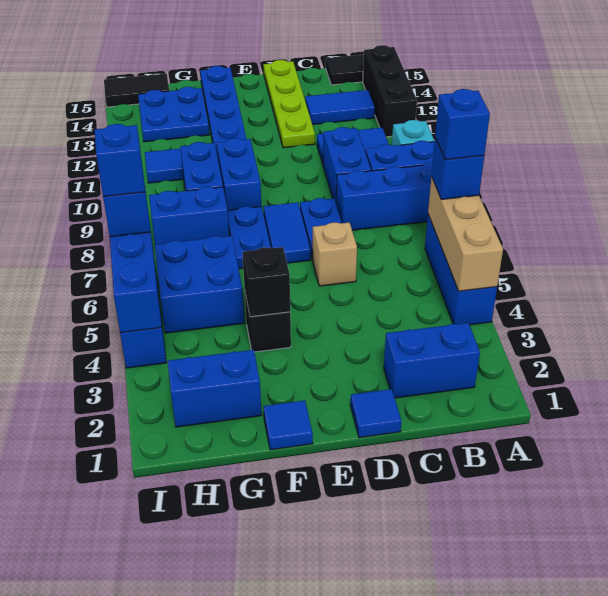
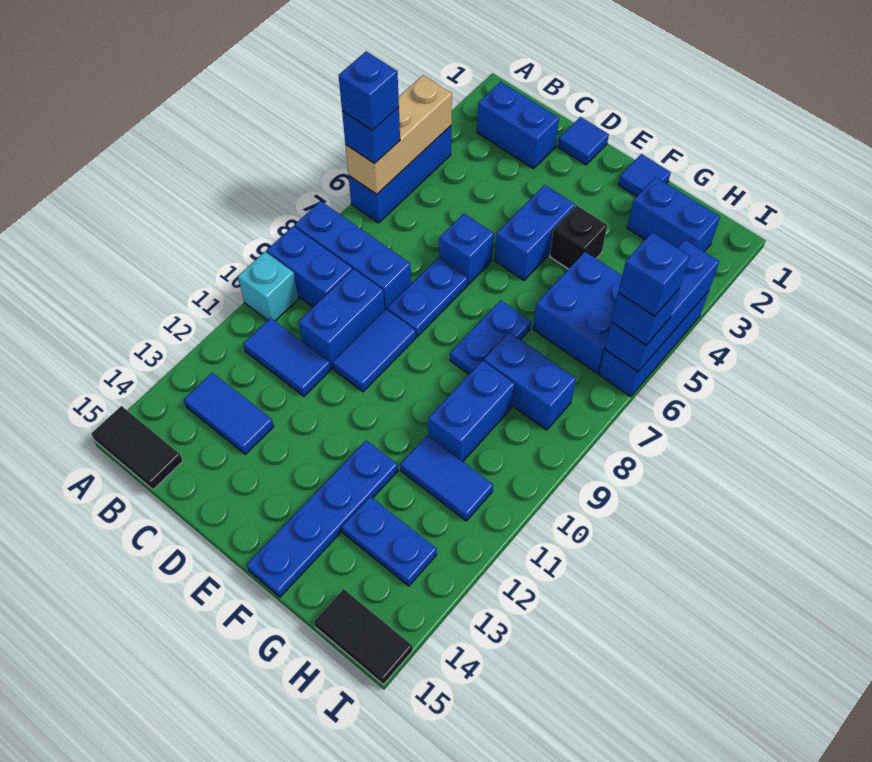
black 1x3 brick [363,45,417,137] -> none
tan 1x1 brick [313,223,357,286] -> blue 1x1 brick [439,214,494,285]
lime 1x4 plate [264,60,315,148] -> none
blue 1x2 tile [263,202,311,263] -> blue 1x2 tile moved to [333,309,416,392]
black 1x1 brick [242,247,290,317] -> none
blue 1x2 brick [217,138,261,210] -> blue 1x2 brick moved to [495,185,575,280]
blue 2x2 plate [138,87,210,142] -> blue 1x2 plate [342,497,437,586]

